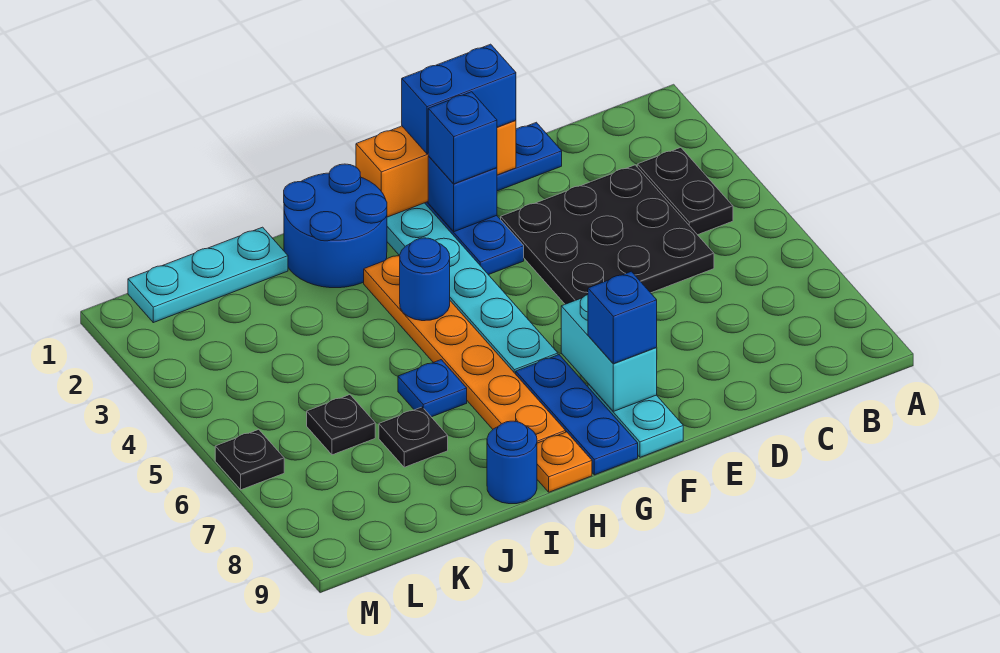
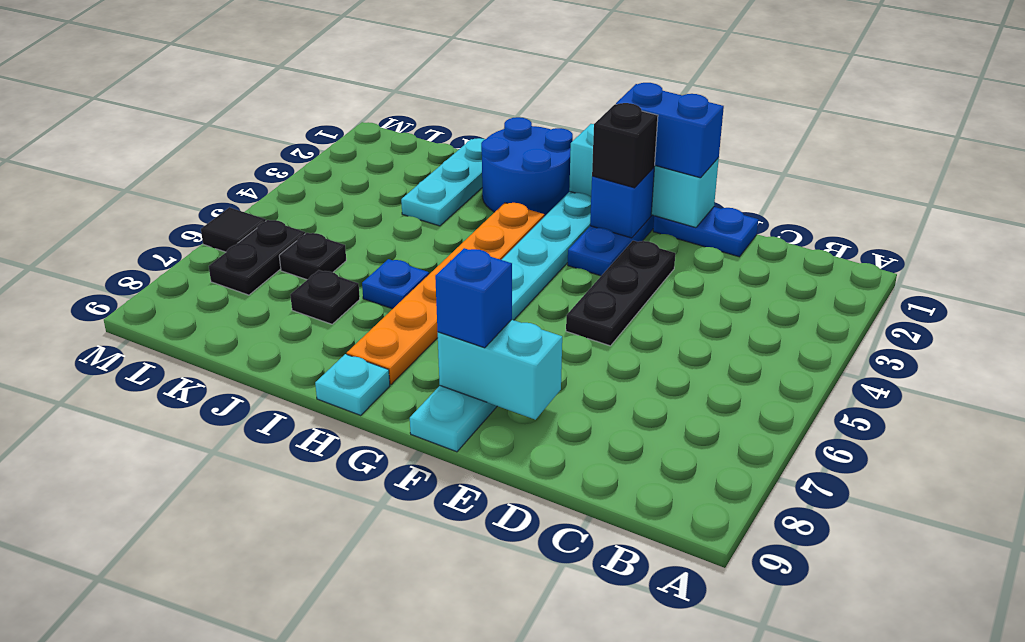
black 1x2 plate [637,148,733,235] -> black 1x2 plate moved to [209,220,305,295]
black 3x3 plate [501,165,714,304] -> black 1x3 plate [566,241,675,346]
orange 1x3 brick [356,120,516,217] -> cyan 1x3 brick [569,124,719,228]
blue 1x1 brick [428,92,497,184] -> black 1x1 brick [592,103,658,188]
cyan 1x2 brick [561,295,657,411] -> cyan 1x2 brick turned to [438,320,562,420]
blue 1x3 plate [516,355,638,475] -> none
blue 1x1 round brick [400,238,450,321] -> none
orange 1x1 plate [537,432,592,492] -> cyan 1x1 plate [315,354,390,415]
blue 1x1 round brick [487,421,537,504] -> none
cyan 1x3 plate [128,227,288,323] -> cyan 1x3 plate turned to [401,138,485,226]
black 1x1 plate [215,429,284,490] -> black 1x1 tile [201,207,266,252]

